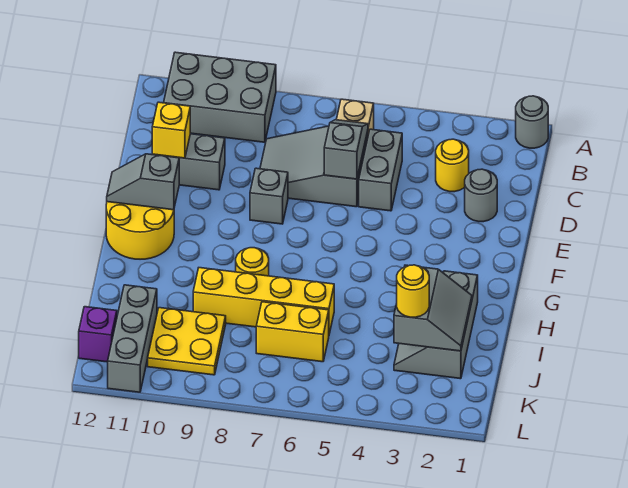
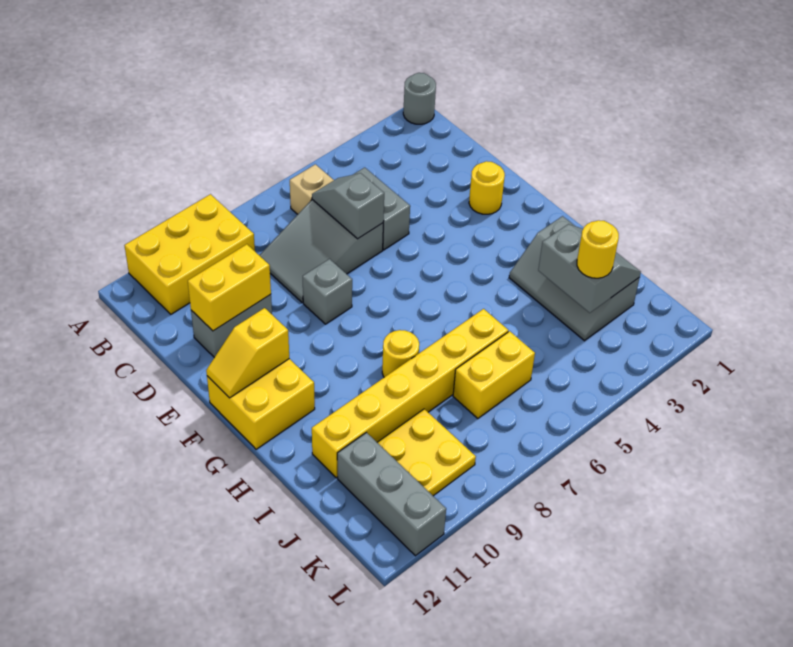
grey 2x3 brick [164,52,276,142] -> yellow 2x3 brick [124,194,255,314]
yellow 1x1 round brick [436,139,469,192] -> yellow 1x1 round brick moved to [469,161,505,214]
grey 1x1 round brick [465,169,497,222] -> none
yellow 1x1 brick [152,102,190,158] -> yellow 1x2 brick [188,244,271,331]
yellow 2x2 round brick [106,202,174,259] -> yellow 2x2 brick [207,359,315,449]
grey 1x2 slope [107,154,179,210] -> yellow 1x2 slope [206,308,289,398]
yellow 1x4 brick [193,268,334,334] -> yellow 1x6 brick [312,309,508,478]
purple 1x1 brick [79,307,117,362] -> none

